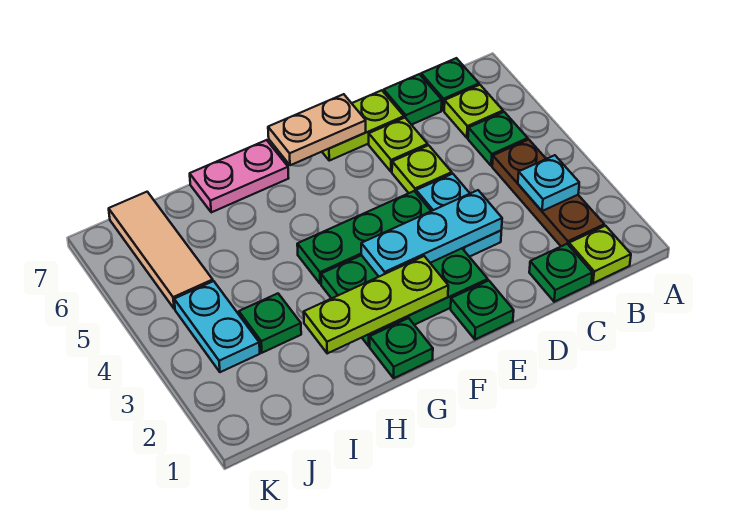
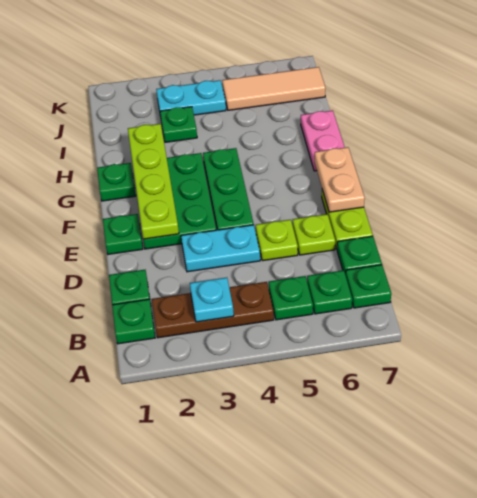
lime 1x1 plate [569,226,631,283] -> green 1x1 plate [112,299,155,344]
lime 1x1 plate [444,85,503,138] -> green 1x1 plate [307,270,352,314]
cyan 1x3 plate [361,190,502,276] -> none
lime 1x3 plate [304,256,448,353] -> lime 1x4 plate [128,124,179,239]

